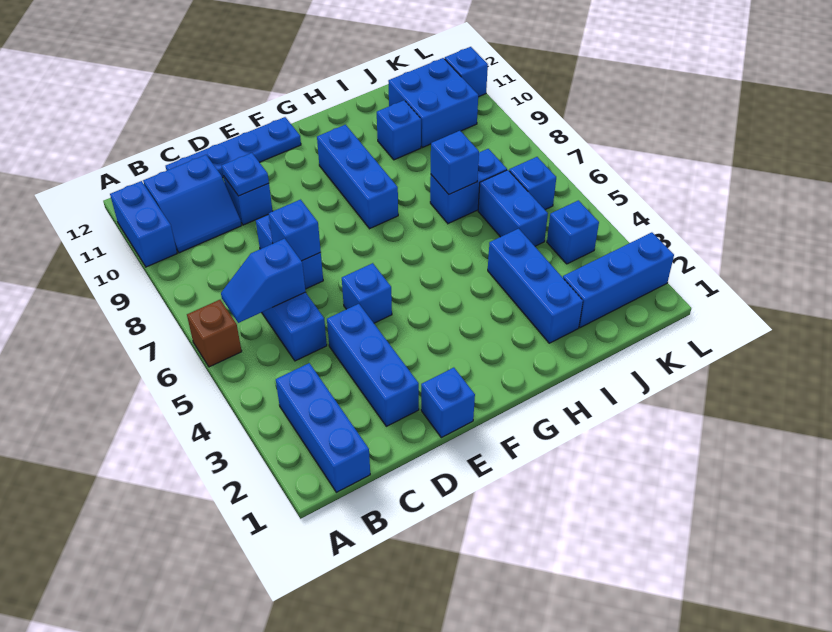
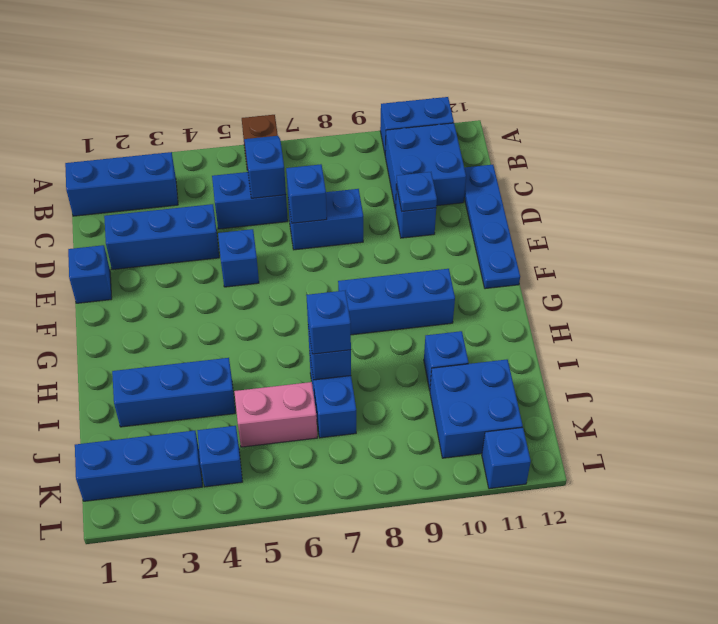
blue 2x2 slope [143,155,241,253] -> blue 2x2 brick [385,123,466,210]
blue 1x3 brick [563,232,674,328] -> blue 1x3 brick turned to [75,431,202,501]
blue 1x2 brick [478,170,548,246] -> pink 1x2 brick [234,382,317,447]
blue 1x1 brick [509,157,556,210] -> blue 1x1 brick moved to [306,291,351,354]

